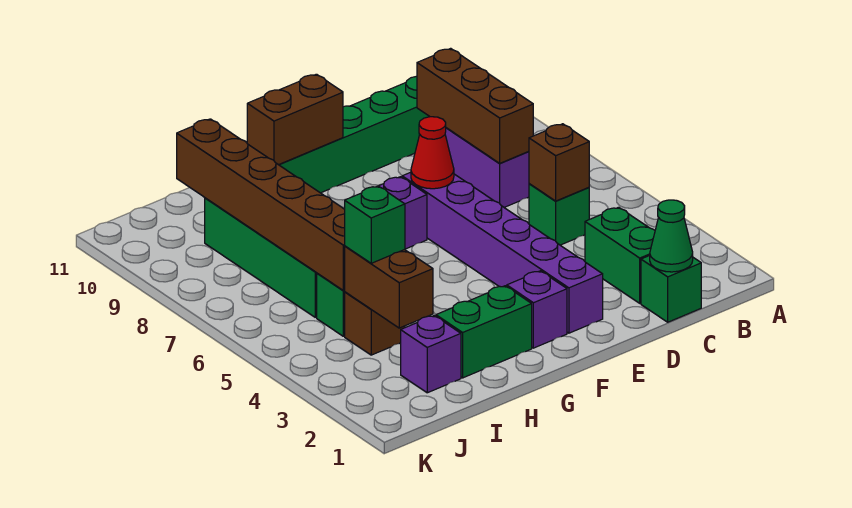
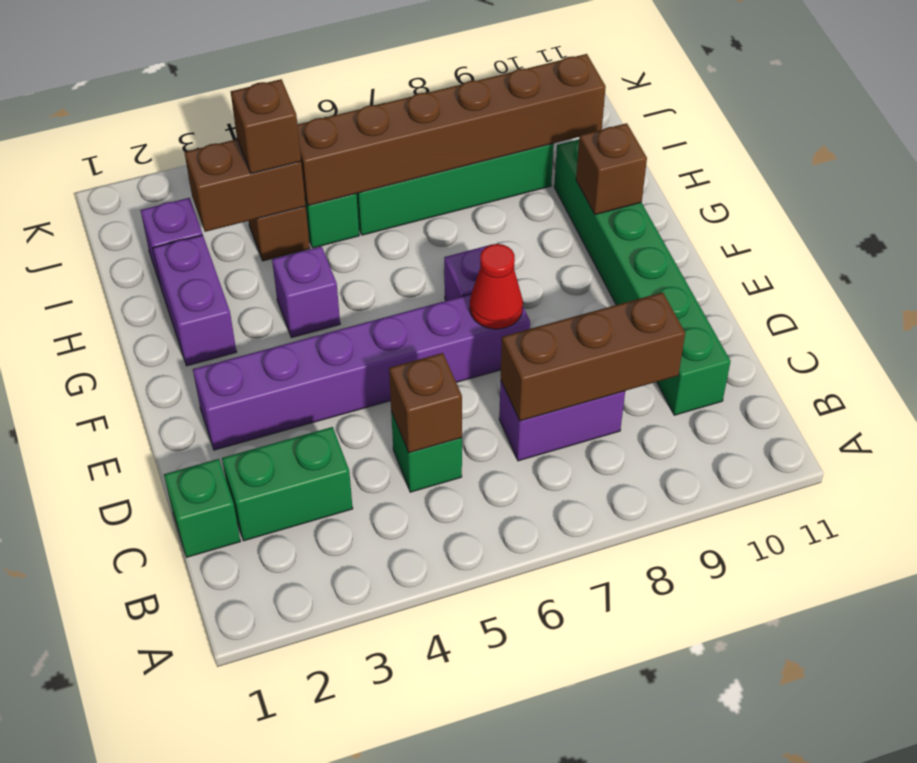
green 1x1 cone [650,200,693,272] -> none
purple 1x1 brick [507,271,567,348] -> purple 1x1 brick moved to [272,246,340,338]
brown 1x2 brick [247,74,343,165] -> brown 1x1 brick [576,123,647,215]
green 1x2 brick [436,286,532,378] -> purple 1x2 brick [153,235,236,366]
green 1x1 brick [345,186,405,263] -> brown 1x1 brick [231,79,301,174]

